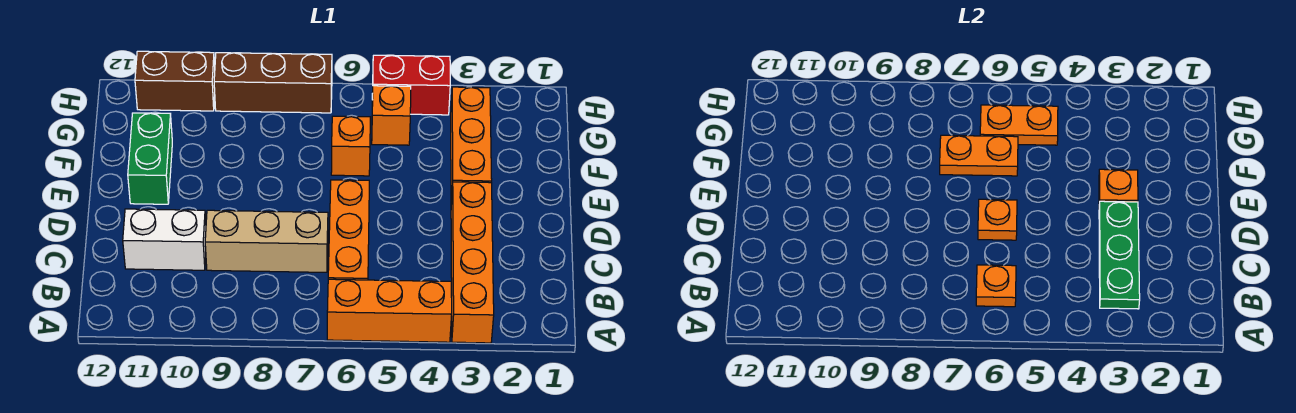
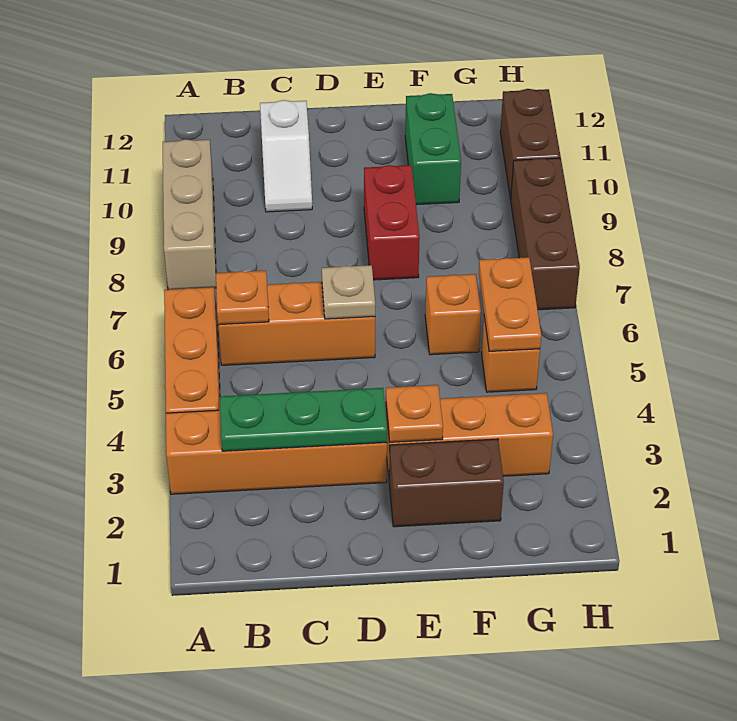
tan 1x3 brick [205,210,328,272] -> tan 1x3 brick moved to [163,139,216,290]
white 1x2 brick [123,209,206,270] -> white 1x2 slope [260,100,312,212]
orange 1x1 plate [978,199,1017,240] -> tan 1x1 plate [322,265,375,319]
none -> brown 1x2 brick [389,439,504,527]
green 1x2 brick [128,113,172,204] -> green 1x2 brick turned to [405,93,461,205]
orange 1x2 plate [940,135,1018,176] -> none
red 1x2 brick [372,55,450,115] -> red 1x2 brick moved to [364,165,420,280]

